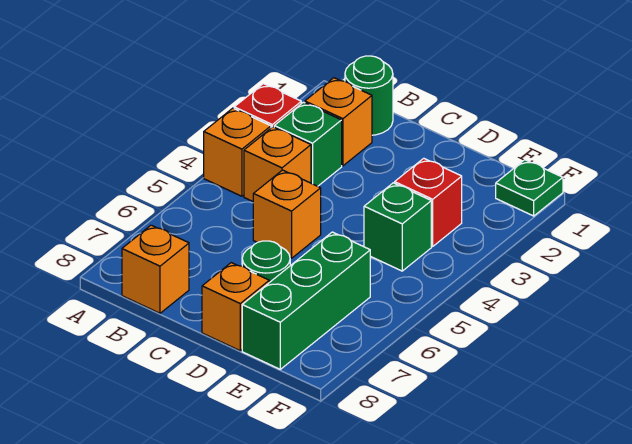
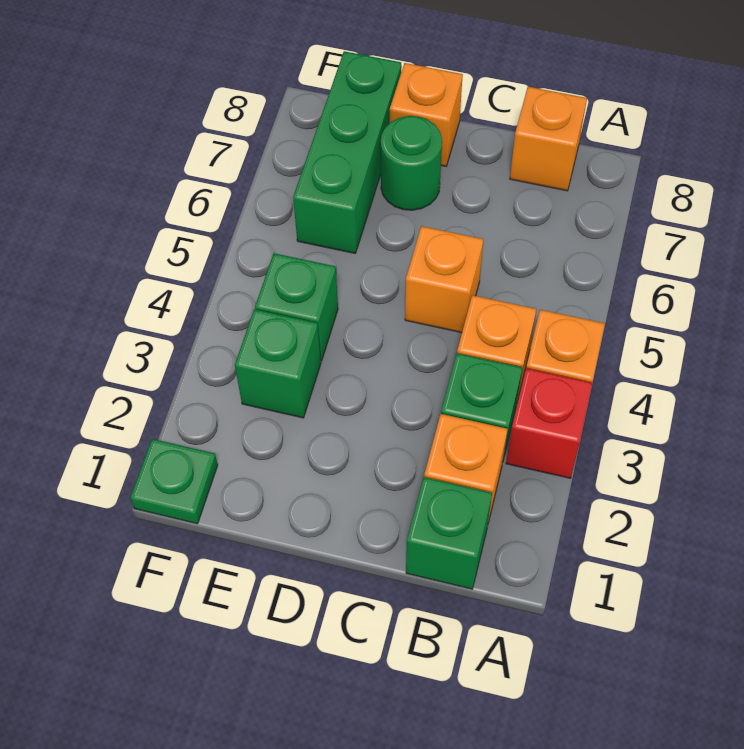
green 1x1 round brick [345,56,393,135] -> green 1x1 brick [406,477,492,589]
red 1x1 brick [395,158,462,246] -> green 1x1 brick [235,309,321,418]

